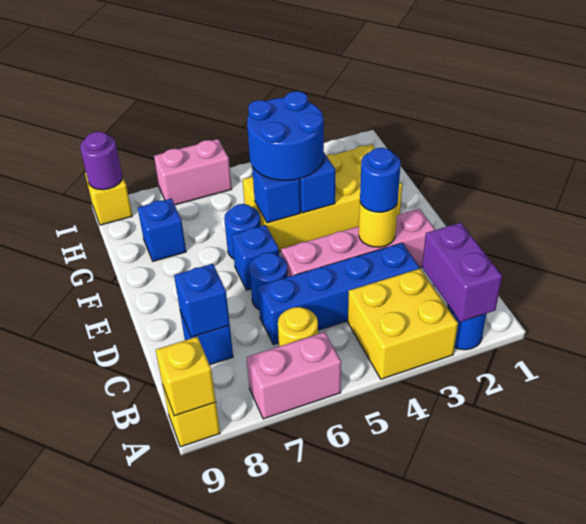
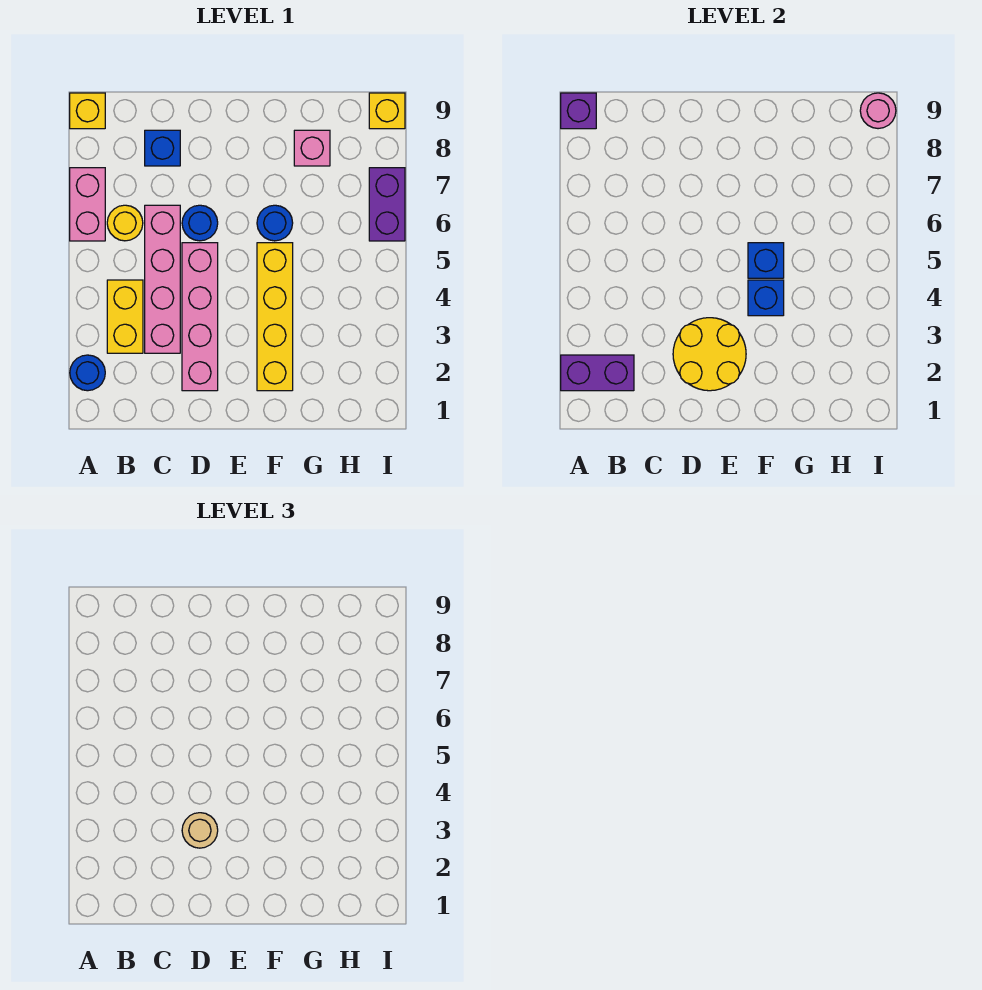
yellow 2x2 brick [348,269,458,379] -> yellow 1x2 brick [107,280,143,353]
yellow 1x1 brick [156,337,216,416] -> purple 1x1 brick [561,93,596,129]
blue 1x4 brick [258,243,419,344] -> pink 1x4 brick [145,205,180,353]
blue 1x1 brick [174,264,230,337] -> none
yellow 1x1 round brick [359,202,398,247] -> yellow 2x2 round brick [673,318,746,391]
blue 1x1 round brick [360,148,401,212] -> tan 1x1 round brick [182,813,218,848]
blue 1x1 brick [232,225,279,290] -> none
yellow 2x4 brick [243,145,402,252] -> yellow 1x4 brick [257,243,293,391]
blue 2x2 round brick [247,91,324,180] -> none
blue 1x1 brick [138,199,186,261] -> pink 1x1 brick [294,130,330,166]
pink 1x2 brick [154,139,232,205] -> purple 1x2 brick [369,168,405,241]
purple 1x1 round brick [80,132,122,190] -> pink 1x1 round brick [860,93,896,129]

